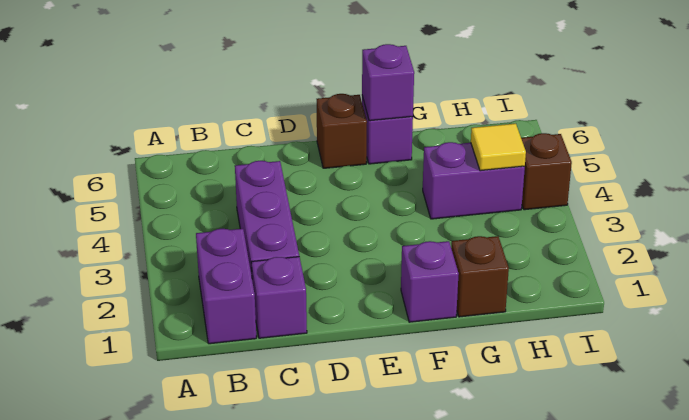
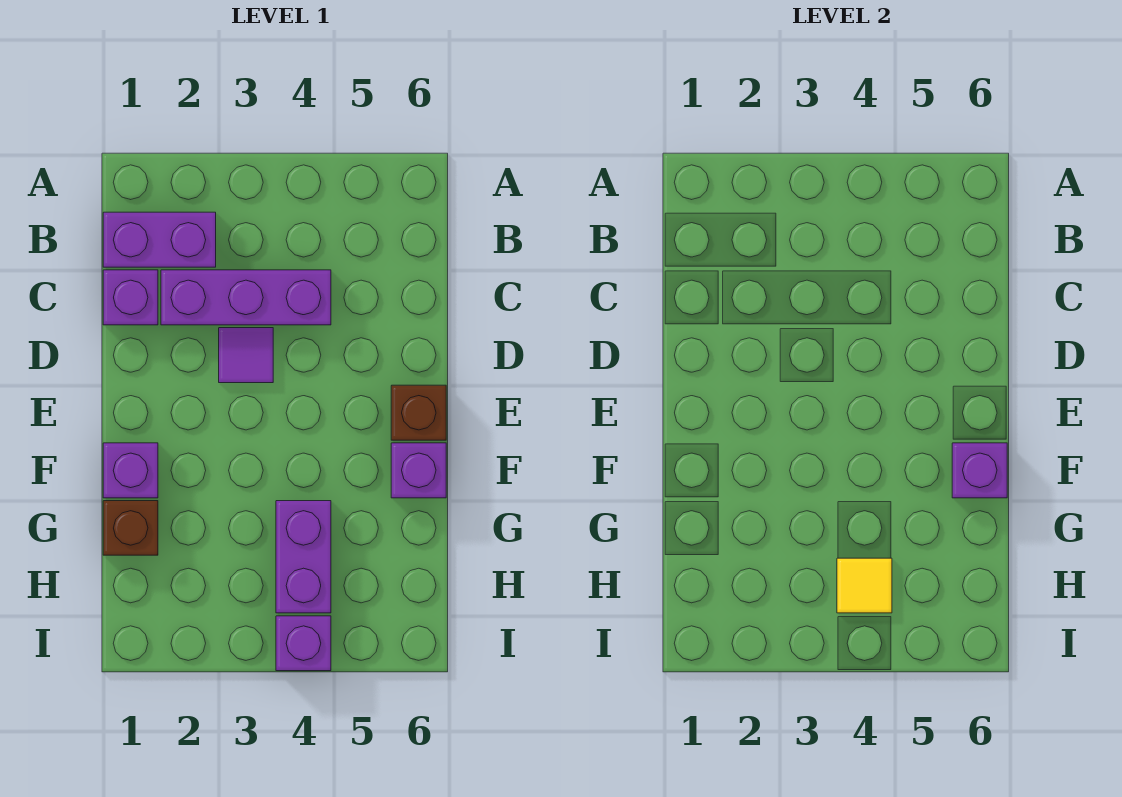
none -> purple 1x1 tile [219,328,273,383]
brown 1x1 brick [521,133,572,210] -> purple 1x1 brick [276,616,331,671]

